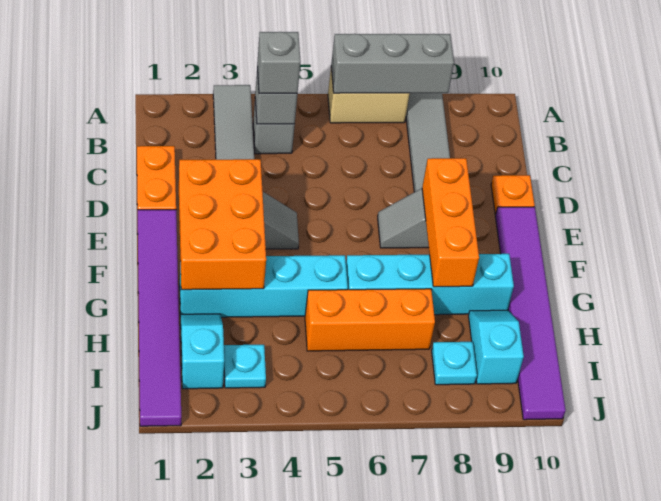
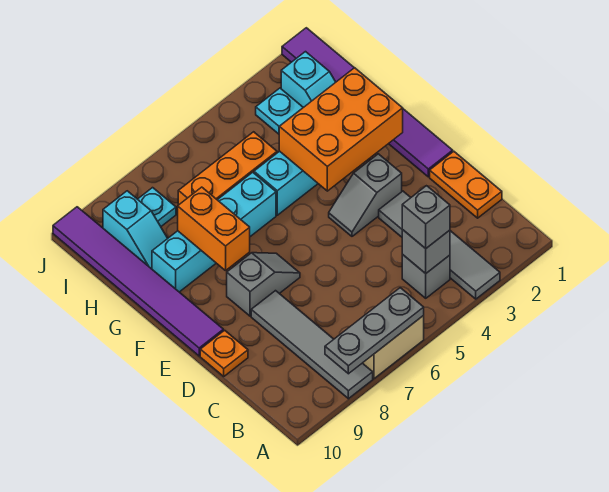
grey 1x3 brick [331,34,454,93] -> grey 1x3 plate [325,288,424,374]
orange 2x3 brick [179,159,266,290] -> orange 2x3 brick turned to [279,68,403,191]
orange 1x3 brick [422,158,479,287] -> orange 1x2 brick [178,187,250,271]

